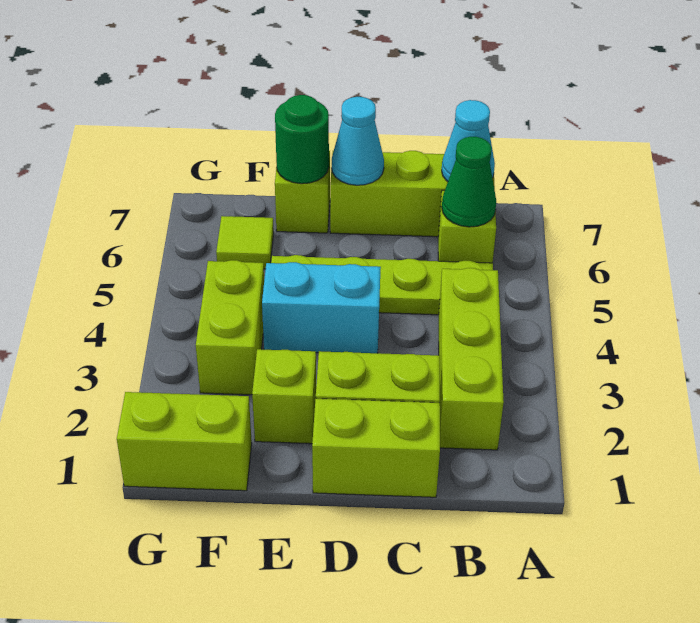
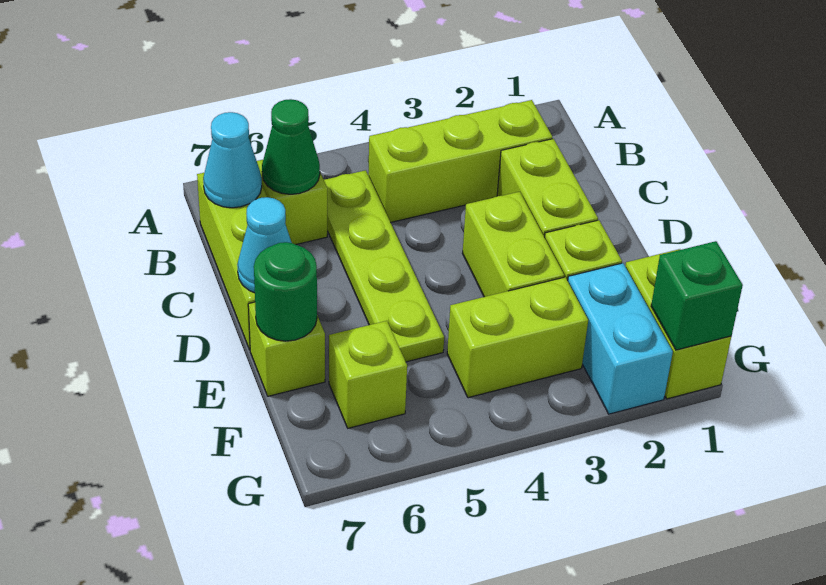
lime 1x2 brick [312,398,440,497] -> lime 1x2 brick moved to [462,192,564,297]
cyan 1x2 brick [262,262,381,353] -> cyan 1x2 brick moved to [568,263,673,414]
lime 1x1 tile [216,216,274,269] -> lime 1x1 brick [329,321,407,428]
none -> green 1x1 brick [651,241,743,350]

